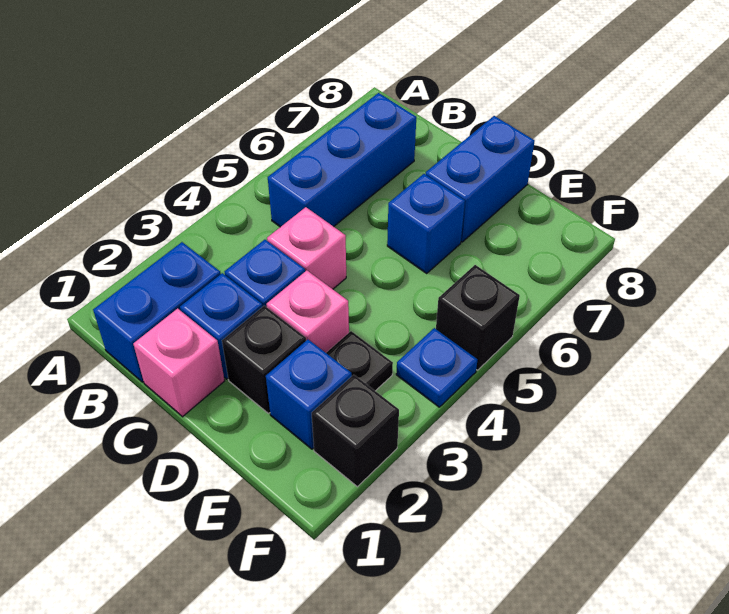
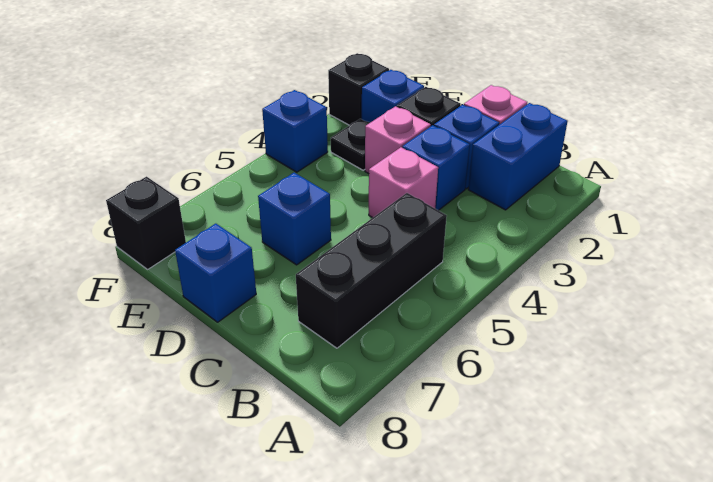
blue 1x3 brick [268,93,416,227] -> black 1x3 brick [296,193,447,348]
blue 1x2 brick [426,116,535,242] -> blue 1x1 brick [175,224,256,322]
blue 1x1 plate [396,328,477,407] -> blue 1x1 brick [262,90,328,172]
black 1x1 brick [436,265,520,370] -> black 1x1 brick moved to [106,177,186,269]

